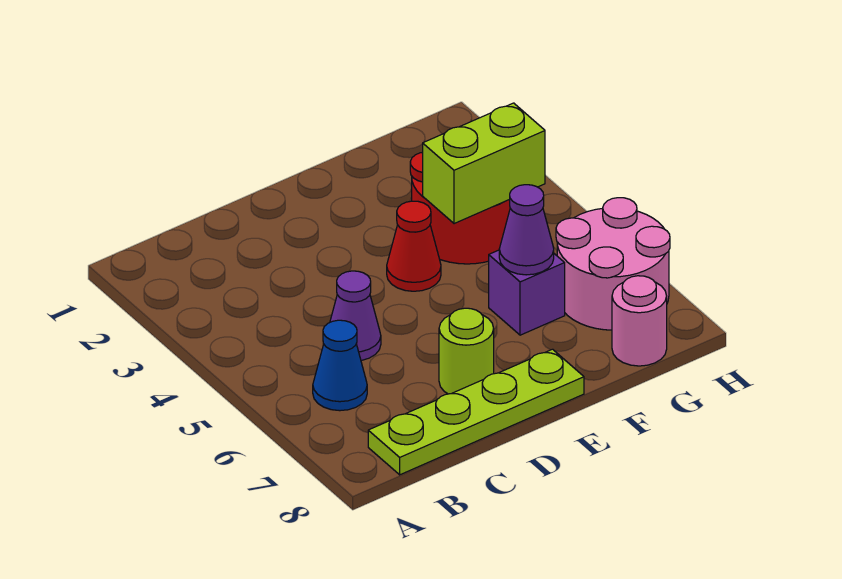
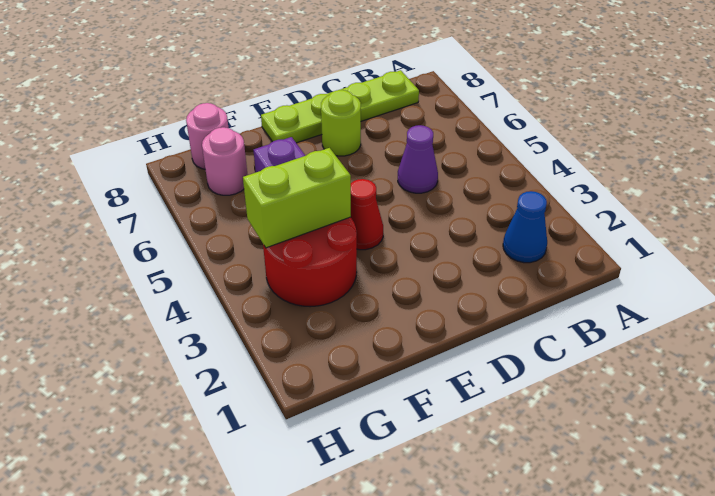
blue 1x1 cone [313,320,367,411] -> blue 1x1 cone moved to [503,191,547,263]
purple 1x1 cone [499,185,554,275] -> none
pink 2x2 round brick [556,198,670,330] -> pink 1x1 round brick [202,127,248,195]

